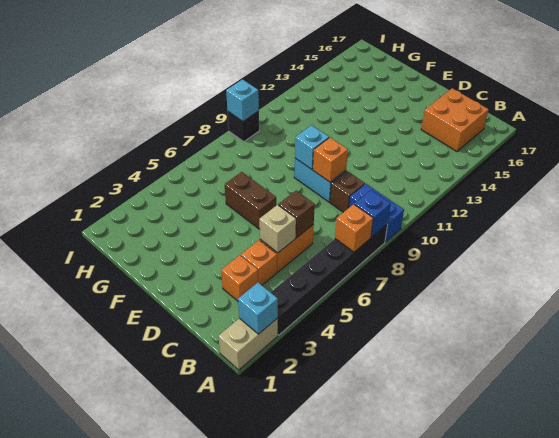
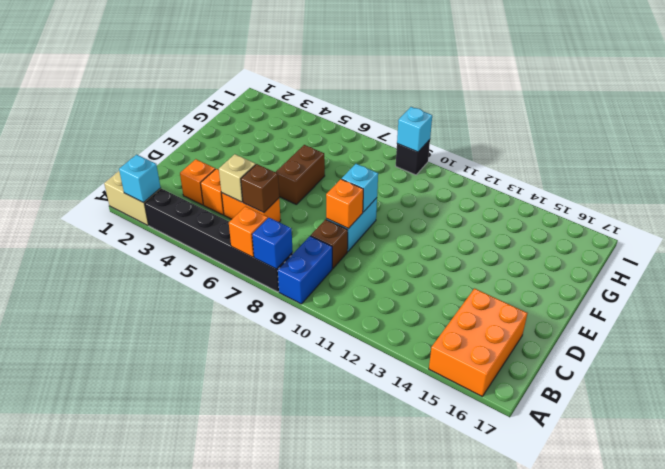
orange 2x2 brick [421,88,489,151] -> orange 2x3 brick [429,289,527,396]

